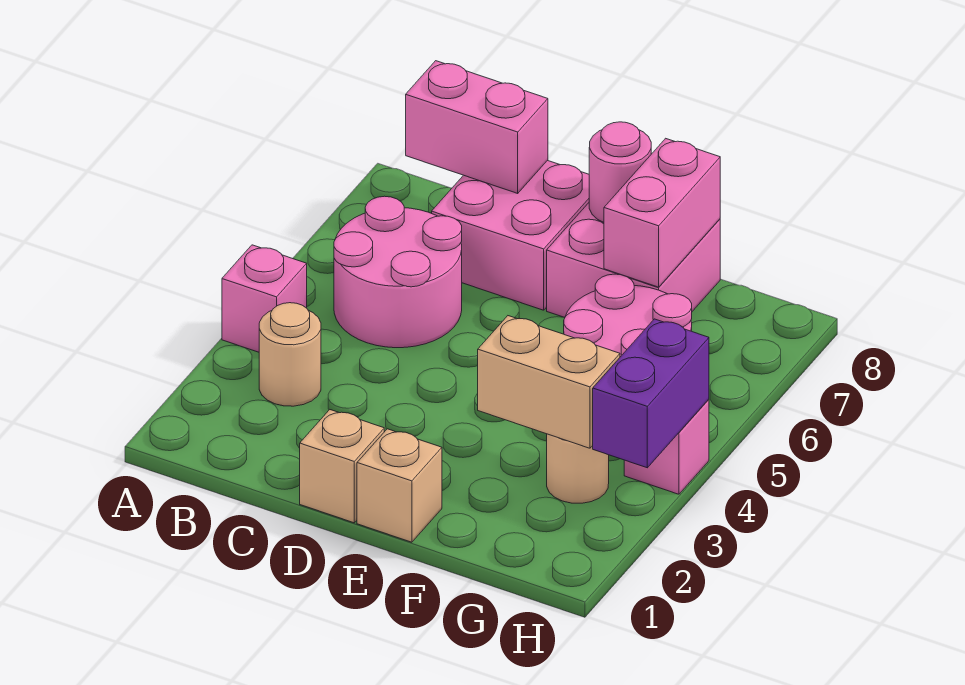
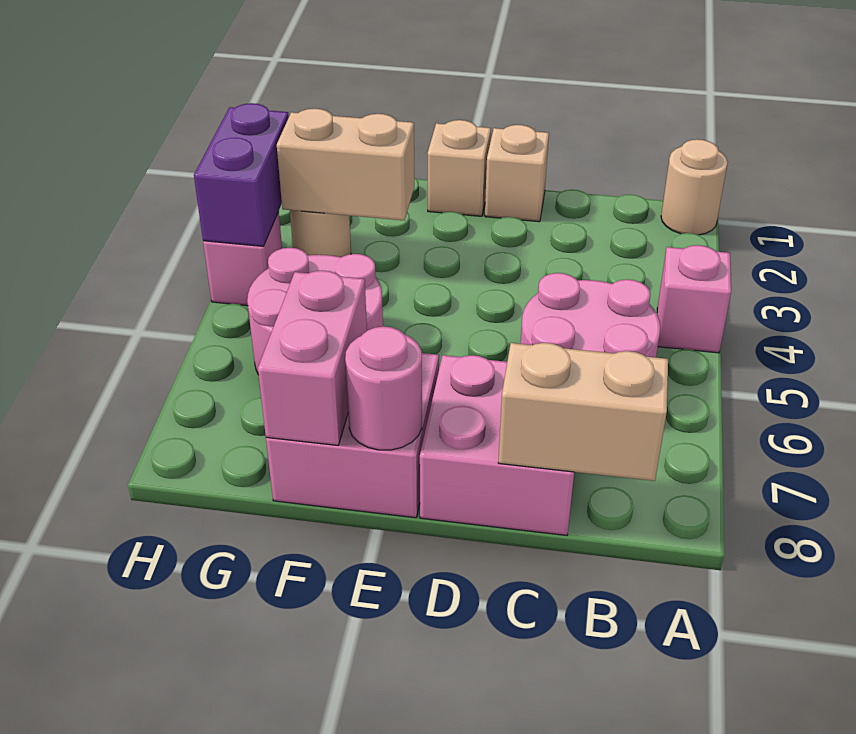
tan 1x1 round brick [259,303,321,406] -> tan 1x1 round brick moved to [661,139,728,235]
pink 1x2 brick [406,61,548,193] -> tan 1x2 brick [498,343,668,481]

